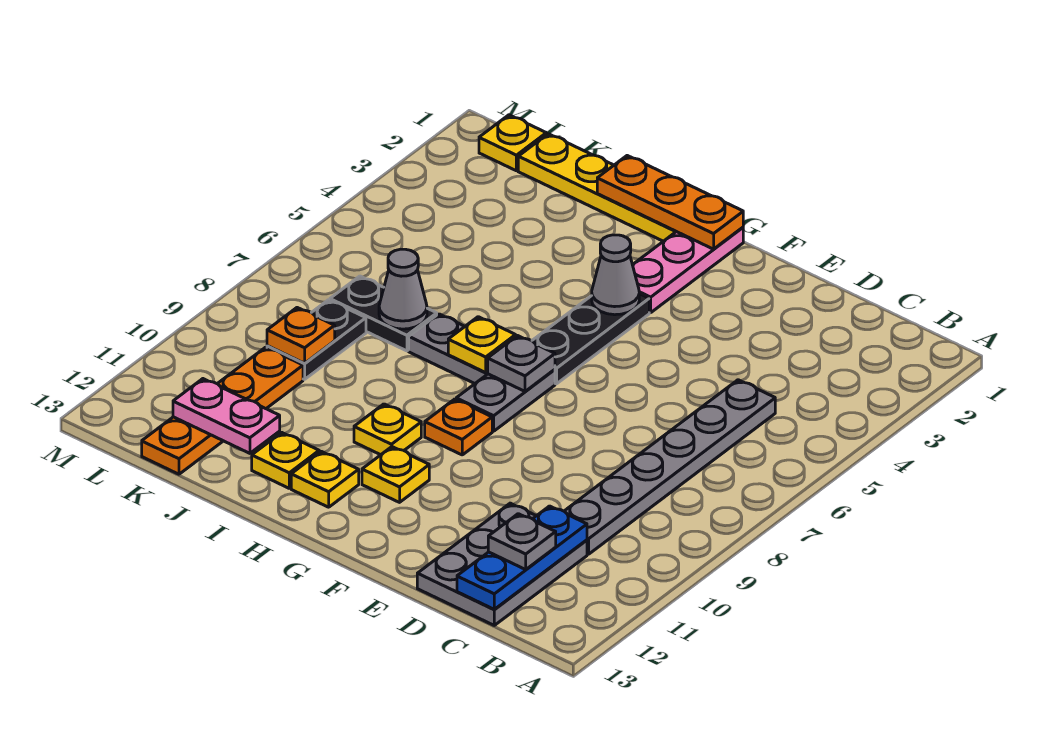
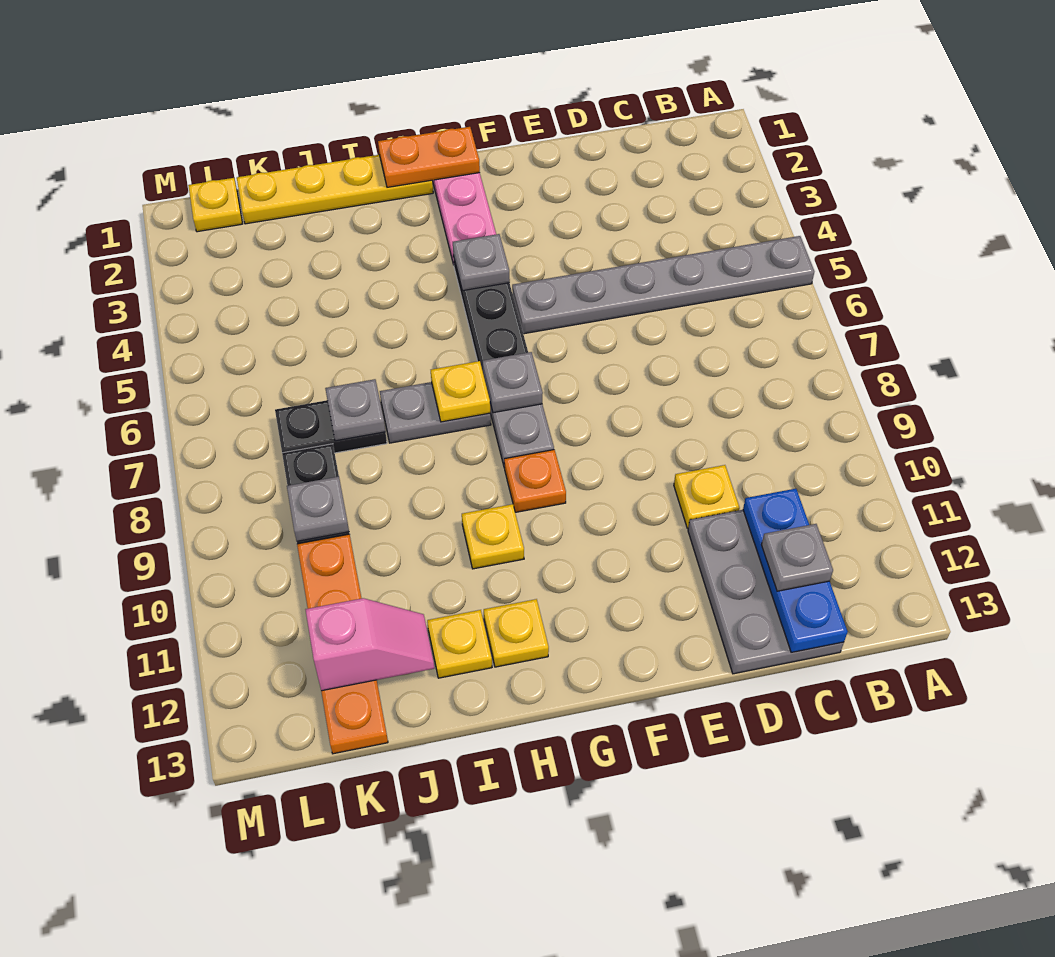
grey 1x6 plate [564,380,775,554] -> grey 1x6 plate turned to [512,236,814,334]
orange 1x3 plate [597,156,743,249] -> orange 1x2 plate [378,127,480,187]
grey 1x1 cone [591,235,639,315] -> grey 1x1 plate [453,234,510,291]
yellow 1x1 plate [362,447,429,502] -> yellow 1x1 plate moved to [674,465,740,528]
grey 1x1 cone [379,249,427,329] -> grey 1x1 plate [325,379,385,441]
pink 1x2 plate [173,379,280,453] -> pink 1x2 slope [305,598,434,691]
orange 1x1 plate [267,308,335,363] -> grey 1x1 plate [287,477,349,541]

